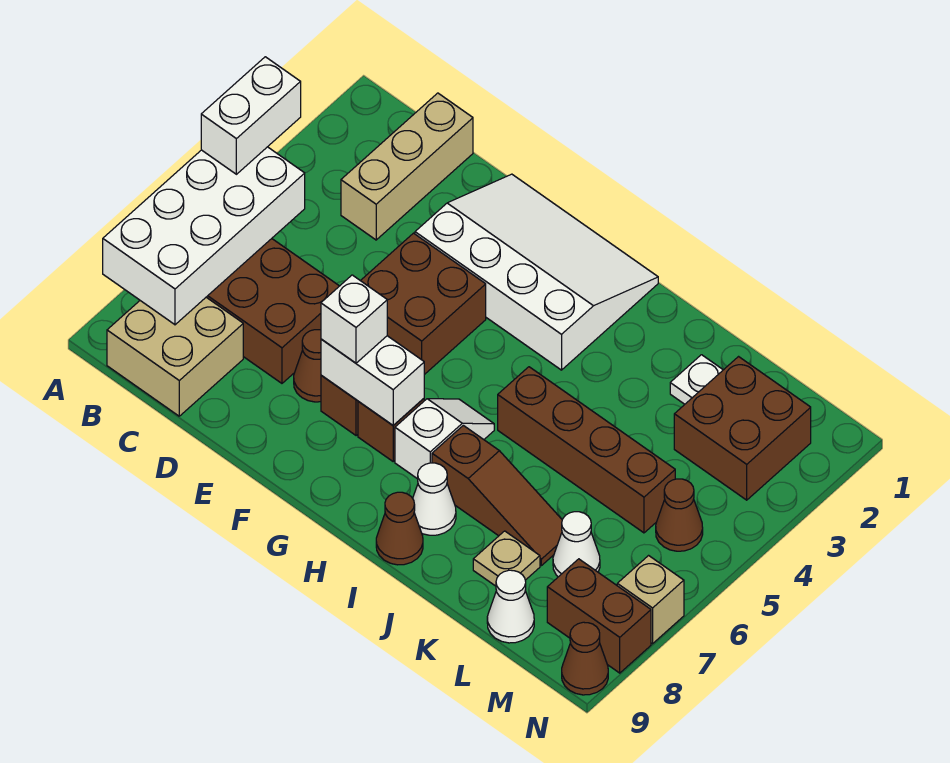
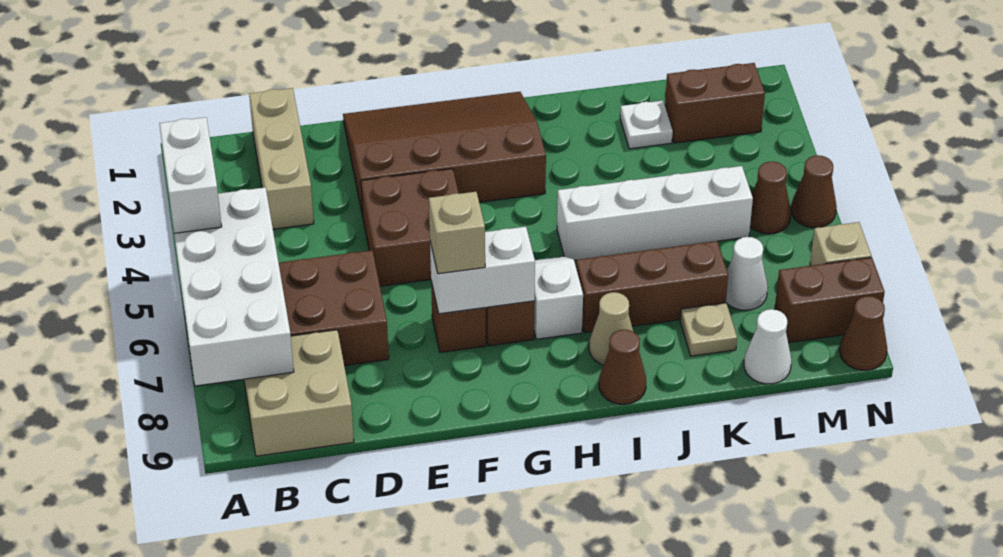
white 3x4 slope [415,174,658,370] -> brown 3x4 slope [343,92,546,216]
brown 1x1 cone [294,330,321,402] -> brown 1x1 cone moved to [791,155,837,228]
white 1x1 brick [321,275,387,363] -> tan 1x1 brick [429,192,485,274]
brown 1x4 brick [498,367,675,533] -> white 1x4 brick [557,166,753,260]
brown 1x3 slope [432,425,562,566] -> brown 1x3 brick [576,241,728,333]
white 1x1 cone [413,463,456,535] -> tan 1x1 cone [589,292,633,365]
brown 2x2 brick [674,357,811,500] -> brown 1x2 brick [665,63,765,143]

